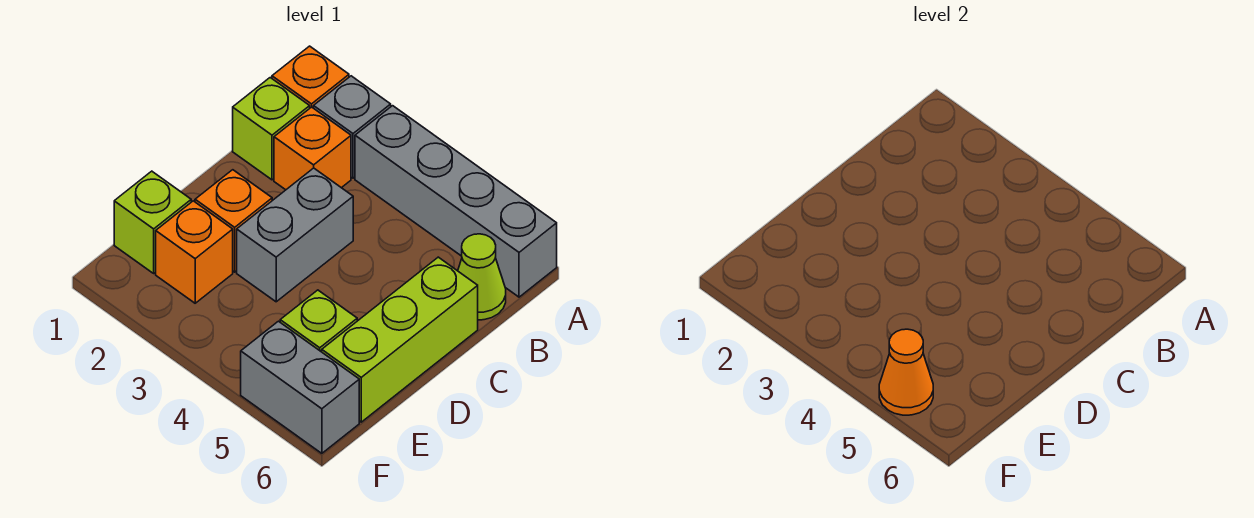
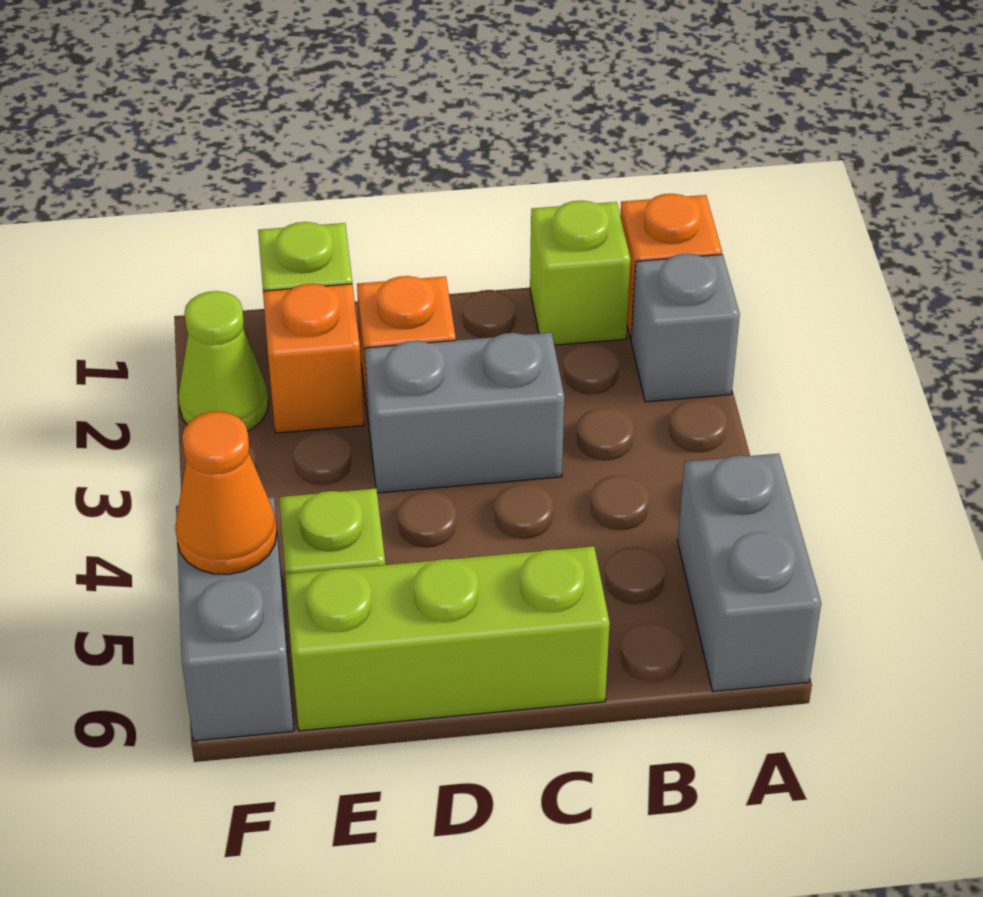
grey 1x4 brick [355,106,557,297] -> grey 1x2 brick [678,454,821,692]
orange 1x1 brick [274,107,351,190] -> none
lime 1x1 cone [458,234,506,320] -> lime 1x1 cone moved to [178,291,268,431]

